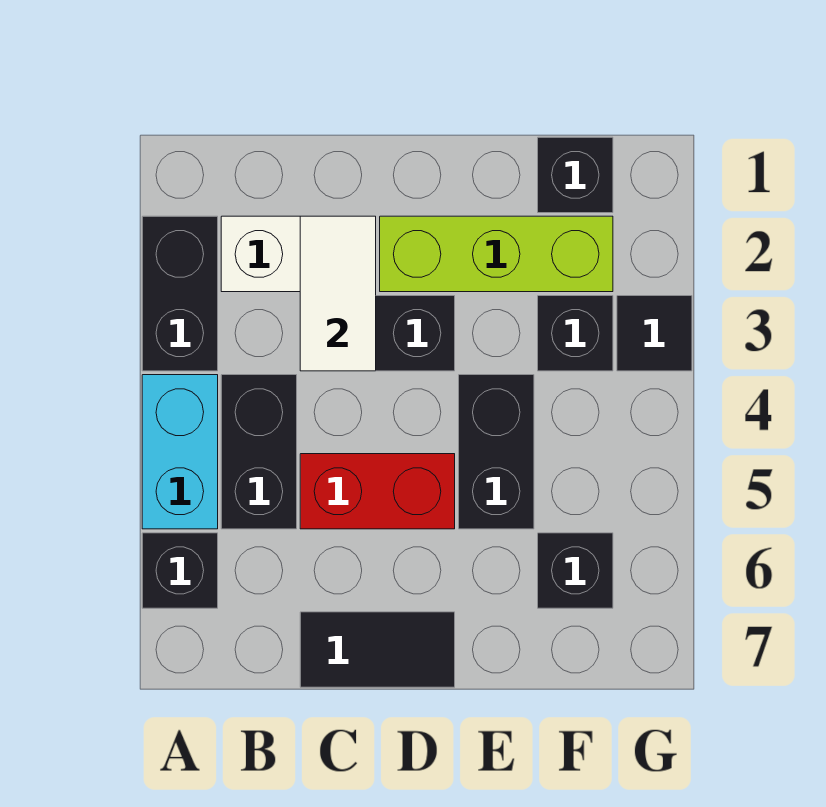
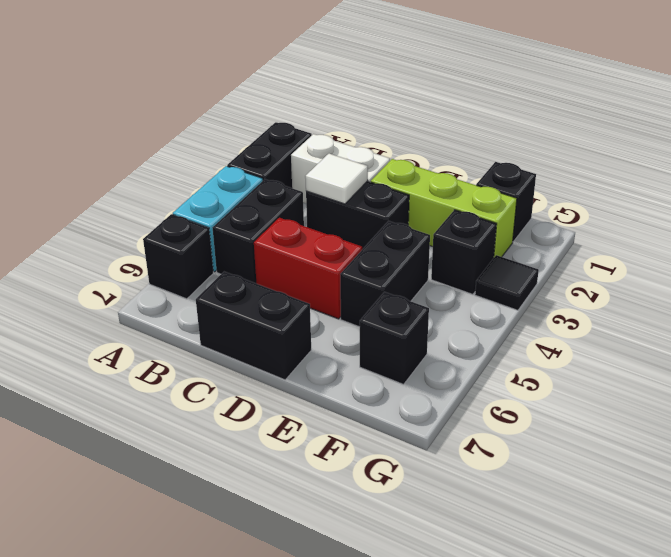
white 1x2 tile [300,216,376,371] -> white 1x1 tile [305,154,368,204]
black 1x2 tile [300,612,455,687] -> black 1x2 brick [196,272,311,380]

